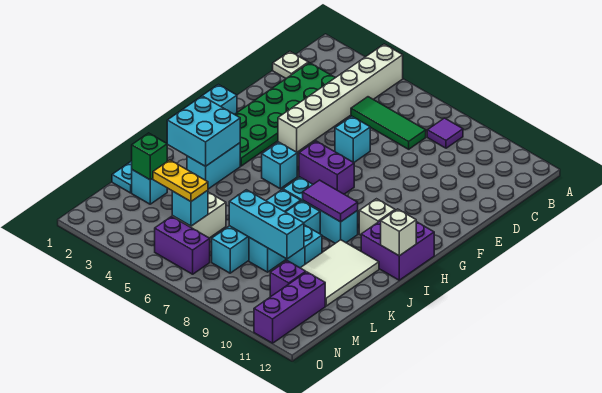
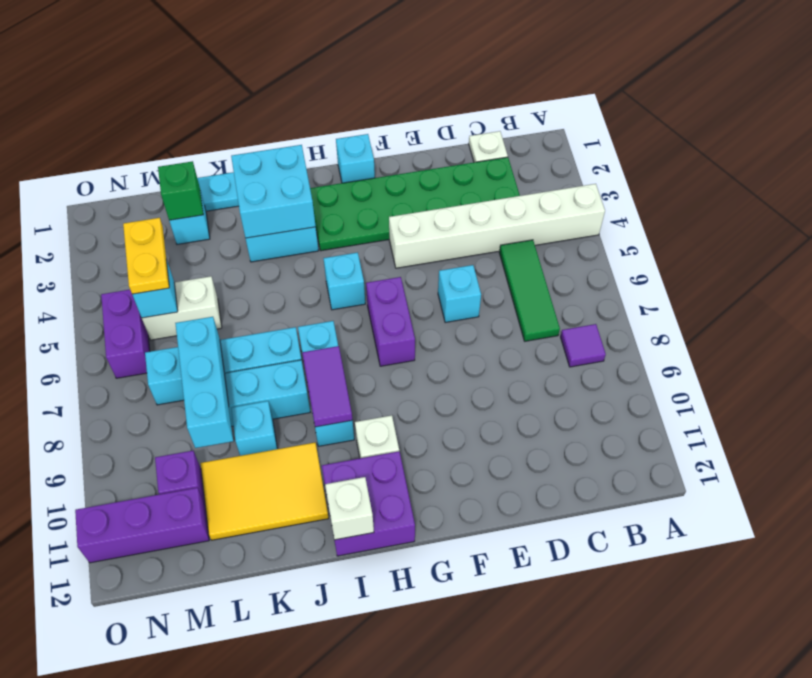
white 2x3 tile [301,240,379,306] -> yellow 2x3 tile [201,443,329,540]

